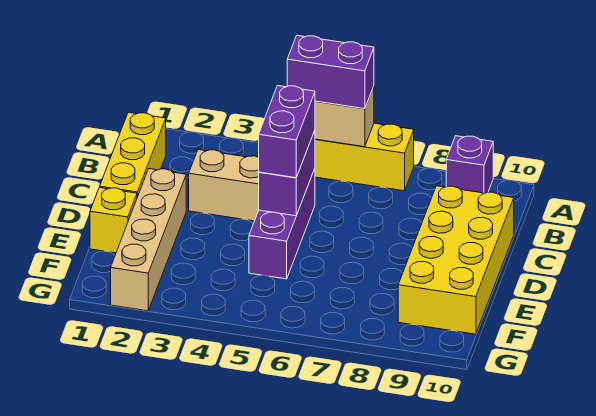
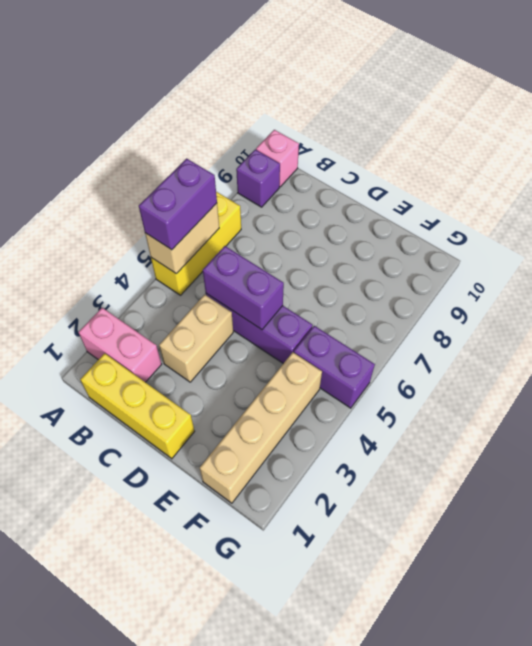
none -> pink 1x2 brick [79,308,162,382]
none -> pink 1x1 brick [256,130,299,187]
purple 1x2 brick [259,86,315,178] -> purple 1x2 brick moved to [294,326,375,408]
yellow 2x4 brick [398,186,514,334] -> none
tan 1x4 brick [111,169,186,311] -> tan 1x4 brick turned to [200,352,322,503]
yellow 1x1 brick [90,188,137,253] -> none

